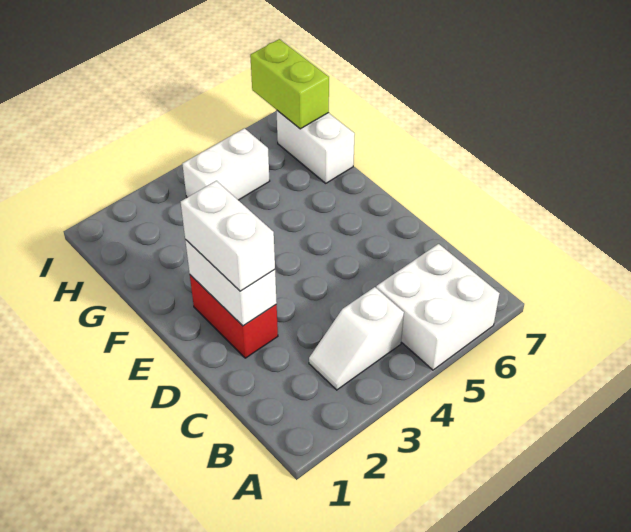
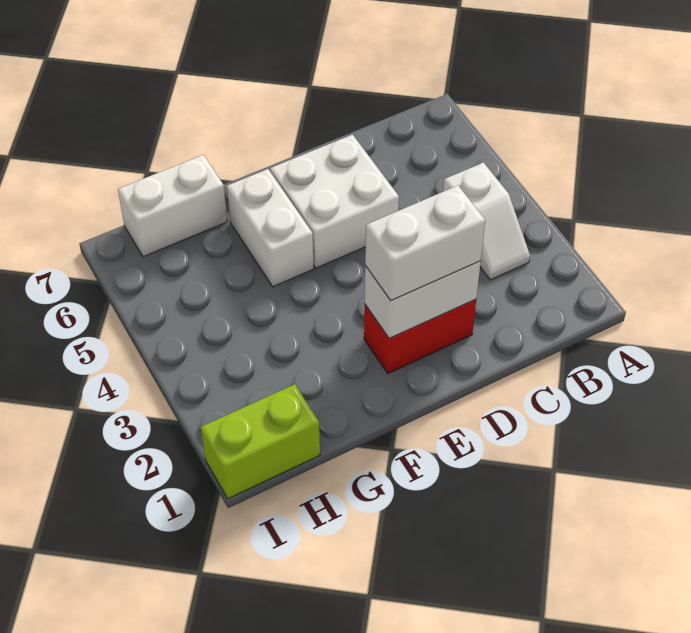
white 2x2 brick [376,244,500,370] -> white 2x2 brick moved to [270,134,399,268]
white 1x2 brick [182,128,270,200] -> white 1x2 brick moved to [227,169,314,287]
lime 1x2 brick [250,39,329,129] -> lime 1x2 brick moved to [201,384,320,499]

